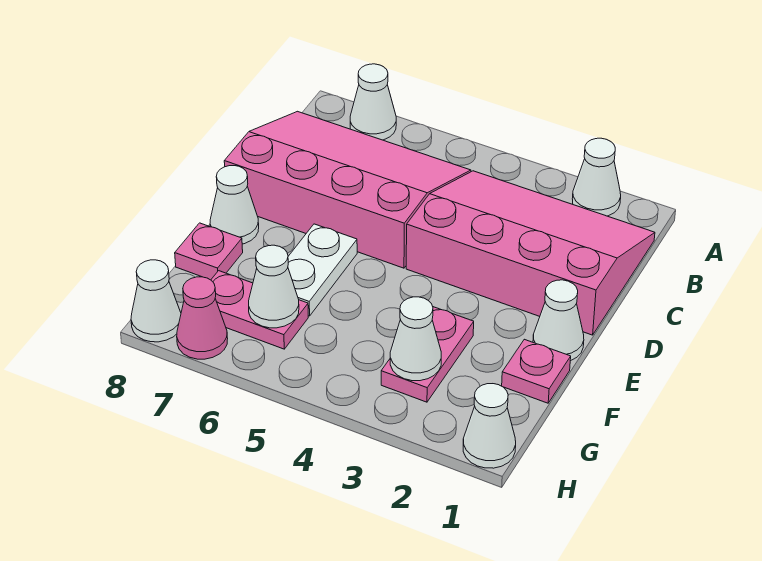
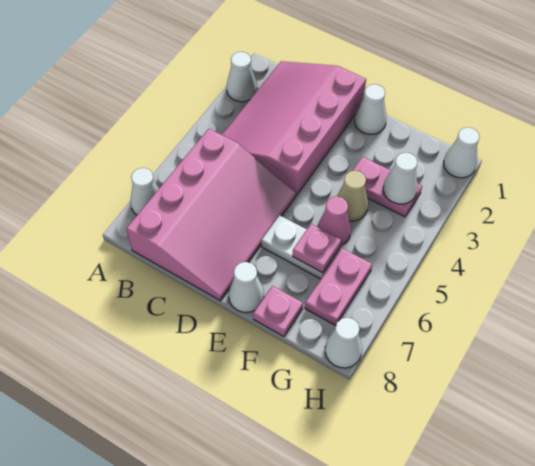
pink 3x4 slope [224,111,471,268] -> pink 3x4 slope turned to [126,129,296,301]
pink 1x1 plate [502,339,571,403] -> pink 1x1 plate moved to [293,224,341,273]
none -> tan 1x1 cone [337,171,368,221]
white 1x1 cone [249,245,299,328] -> none
pink 1x1 cone [177,277,228,359] -> pink 1x1 cone moved to [317,196,351,246]

